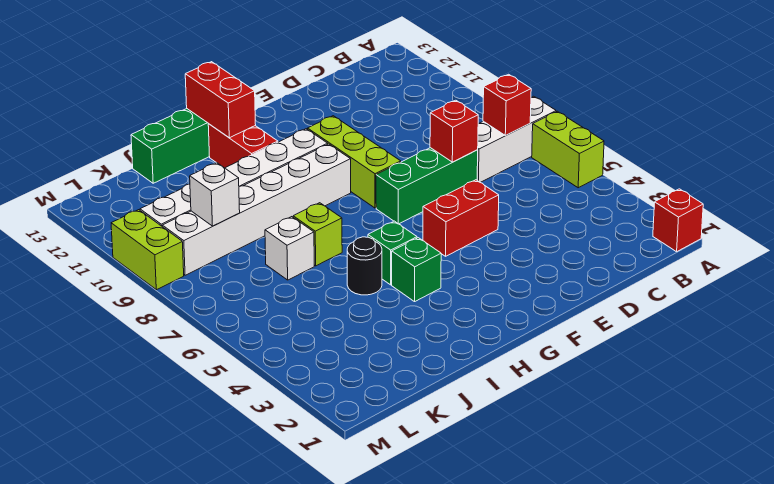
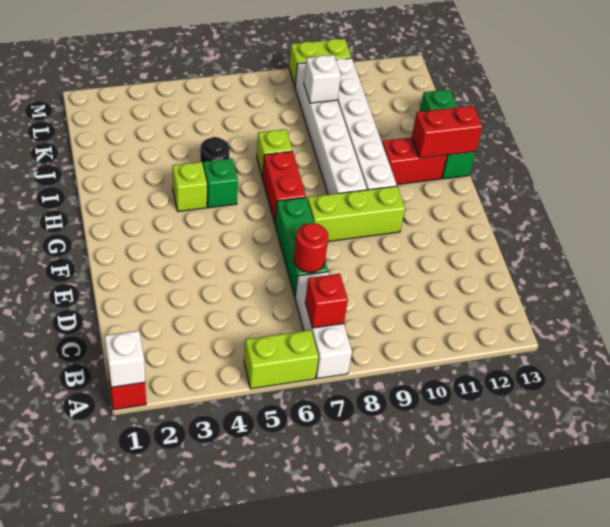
red 1x1 brick [430,100,478,162] -> red 1x1 round brick [294,223,328,272]
red 1x2 brick [423,180,499,256] -> red 1x2 brick moved to [262,151,306,223]
green 1x1 brick [392,238,441,302] -> lime 1x1 brick [173,162,207,212]
white 1x1 brick [265,217,314,280] -> white 1x1 brick moved to [105,331,145,387]

